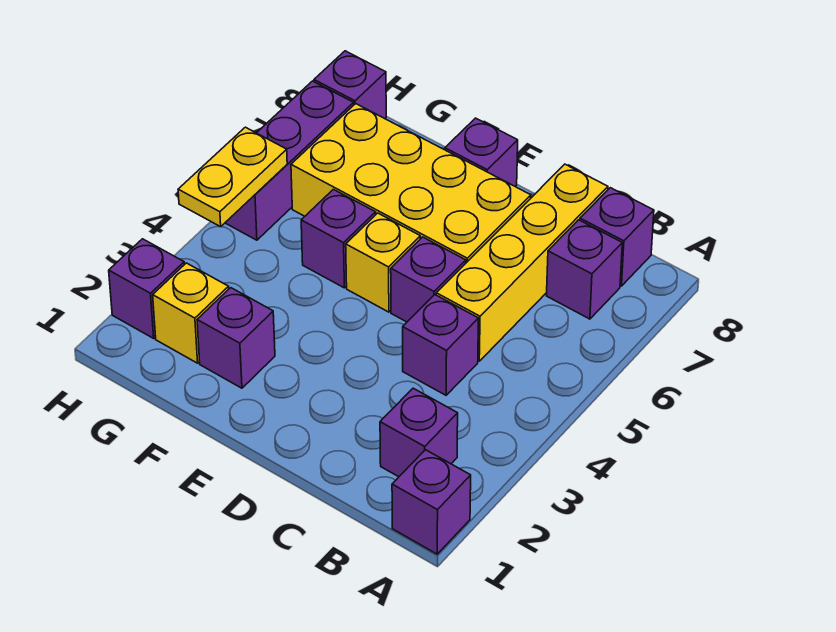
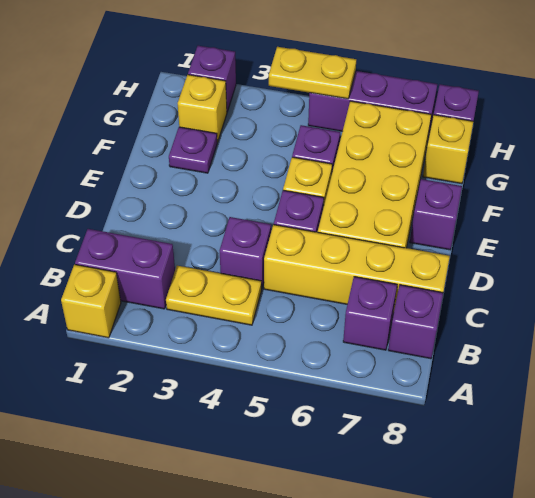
purple 1x1 brick [392,450,471,554] -> yellow 1x1 brick [61,265,121,338]
purple 1x1 brick [380,388,458,477] -> purple 1x2 brick [75,229,175,309]
none -> yellow 1x2 plate [166,266,262,325]
purple 1x1 brick [197,288,275,388] -> purple 1x1 plate [169,127,217,173]
none -> yellow 1x1 brick [423,115,473,184]

